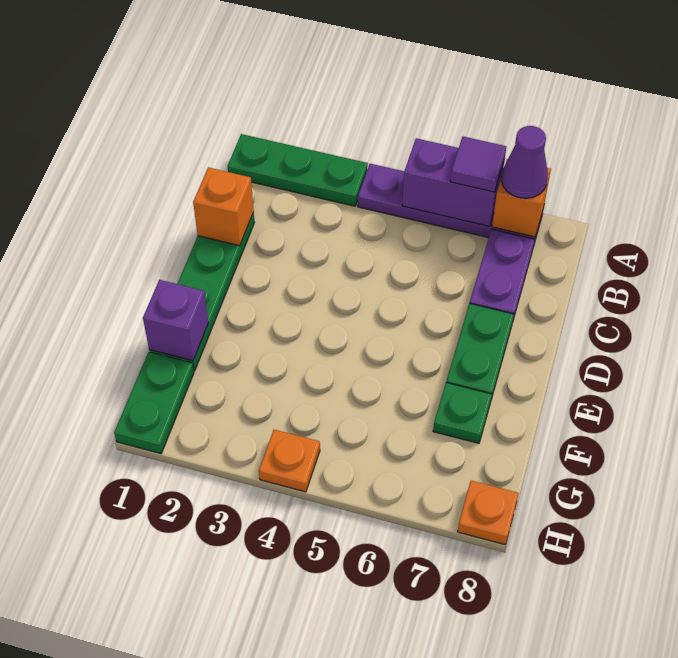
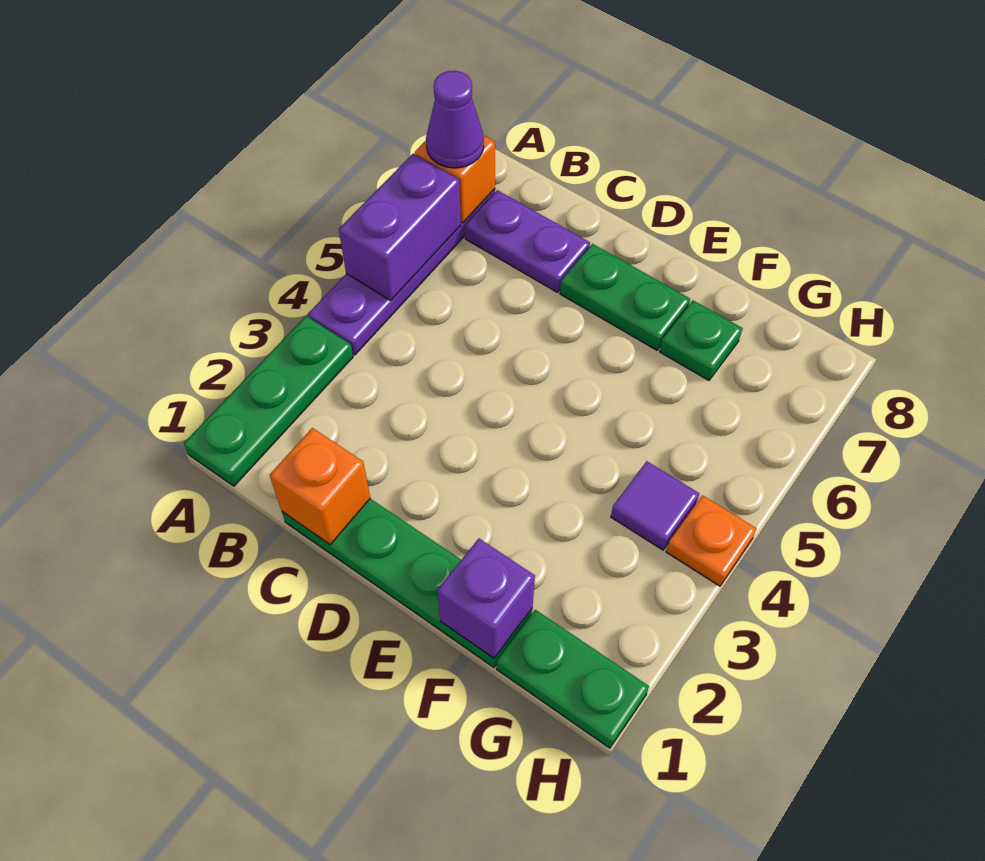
purple 1x1 tile [450,137,506,192] -> purple 1x1 tile moved to [611,461,699,550]
orange 1x1 plate [458,481,519,545] -> none

